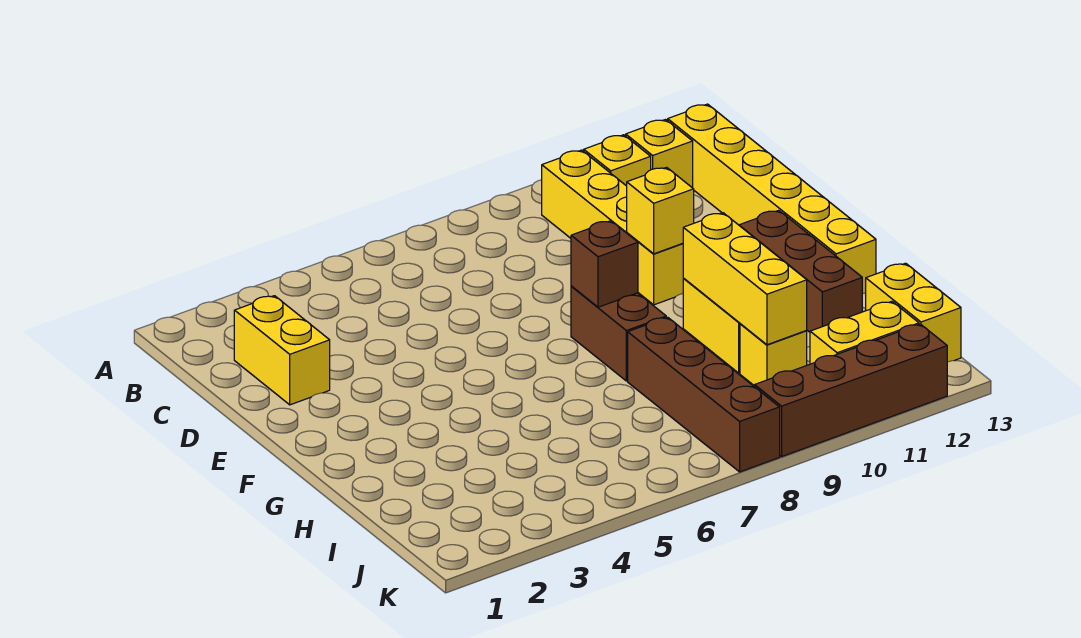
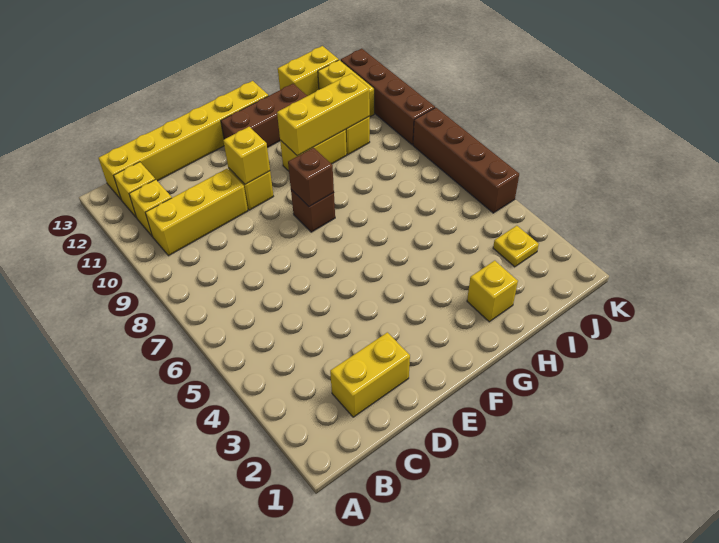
brown 1x2 brick [571,286,666,381] -> brown 1x1 brick [291,190,335,232]
none -> yellow 1x1 brick [467,261,518,322]
brown 1x4 brick [628,317,780,472] -> brown 1x4 brick turned to [413,108,519,213]
none -> yellow 1x1 plate [493,226,539,267]

